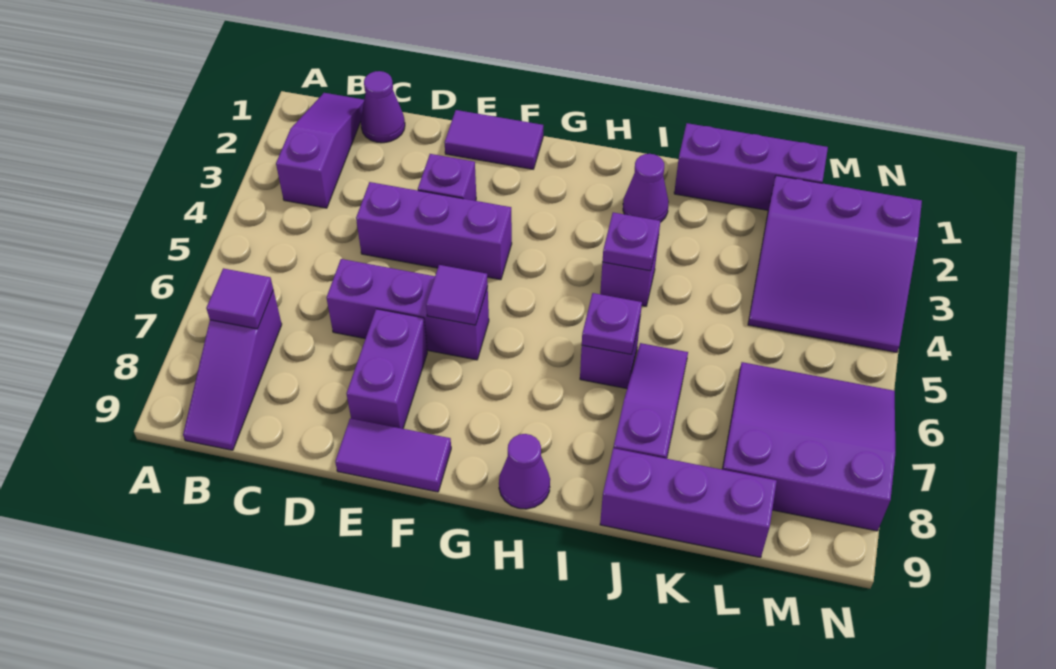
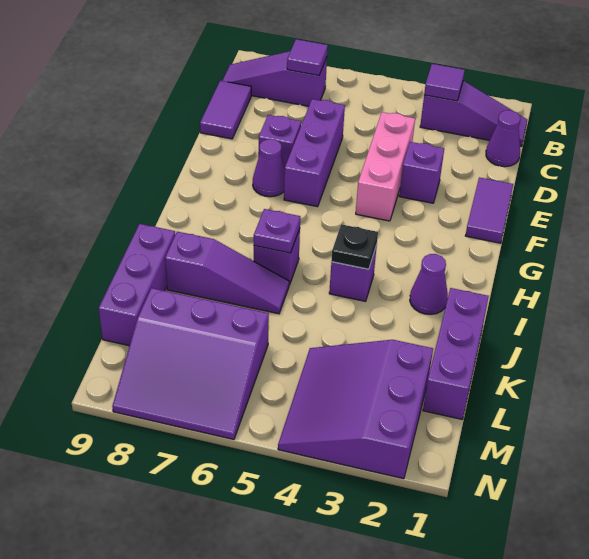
purple 1x3 brick [356,182,512,280] -> pink 1x3 brick [356,112,415,221]
purple 1x2 brick [347,309,427,429] -> purple 1x1 brick [258,115,301,168]
purple 1x2 tile [335,418,451,492] -> purple 1x2 tile moved to [200,81,251,139]
purple 1x1 tile [426,265,488,325] -> purple 1x1 tile moved to [424,64,465,101]
purple 1x1 cone [499,434,550,509] -> purple 1x1 cone moved to [253,139,285,197]
purple 1x1 plate [602,212,660,271] -> black 1x1 plate [331,224,378,269]
purple 3x3 slope [722,362,895,531] -> purple 3x3 slope turned to [112,288,269,440]

